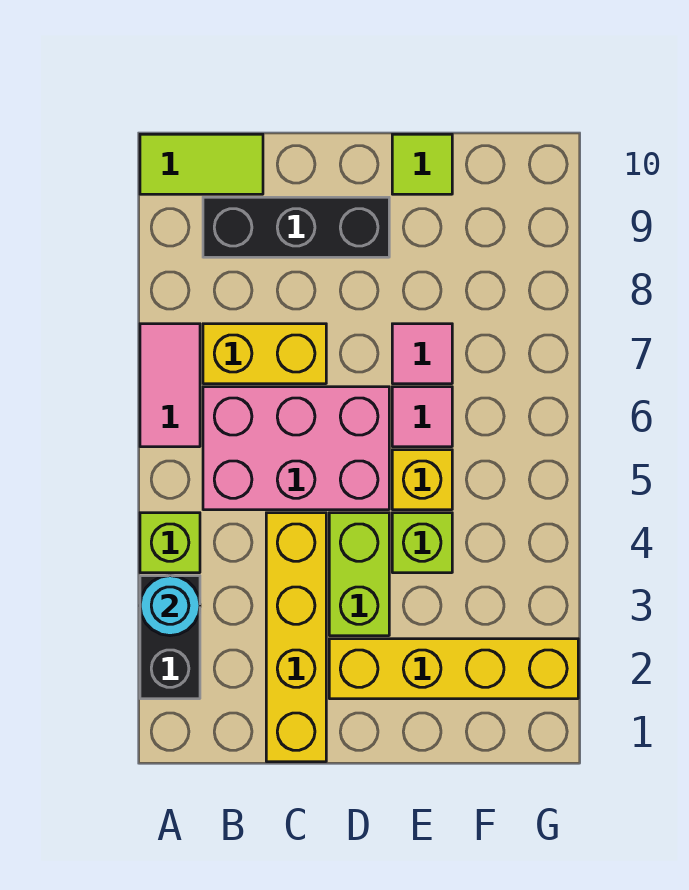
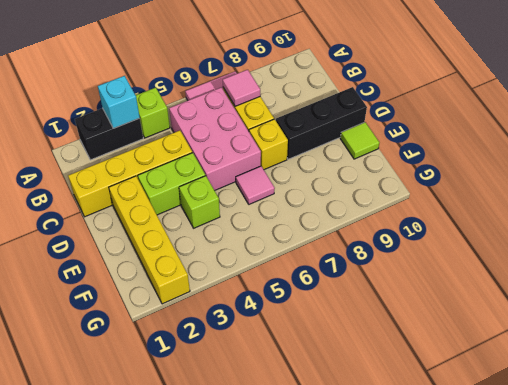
cyan 1x1 round brick [140,576,200,636] -> cyan 1x1 brick [98,76,140,128]
lime 1x2 tile [140,134,263,194] -> none
black 1x3 brick [203,197,389,257] -> black 1x3 brick turned to [276,87,367,159]
yellow 1x1 brick [392,450,452,510] -> yellow 1x1 brick moved to [249,119,288,170]
pink 1x1 tile [392,324,452,384] -> pink 1x1 tile moved to [223,70,260,106]

